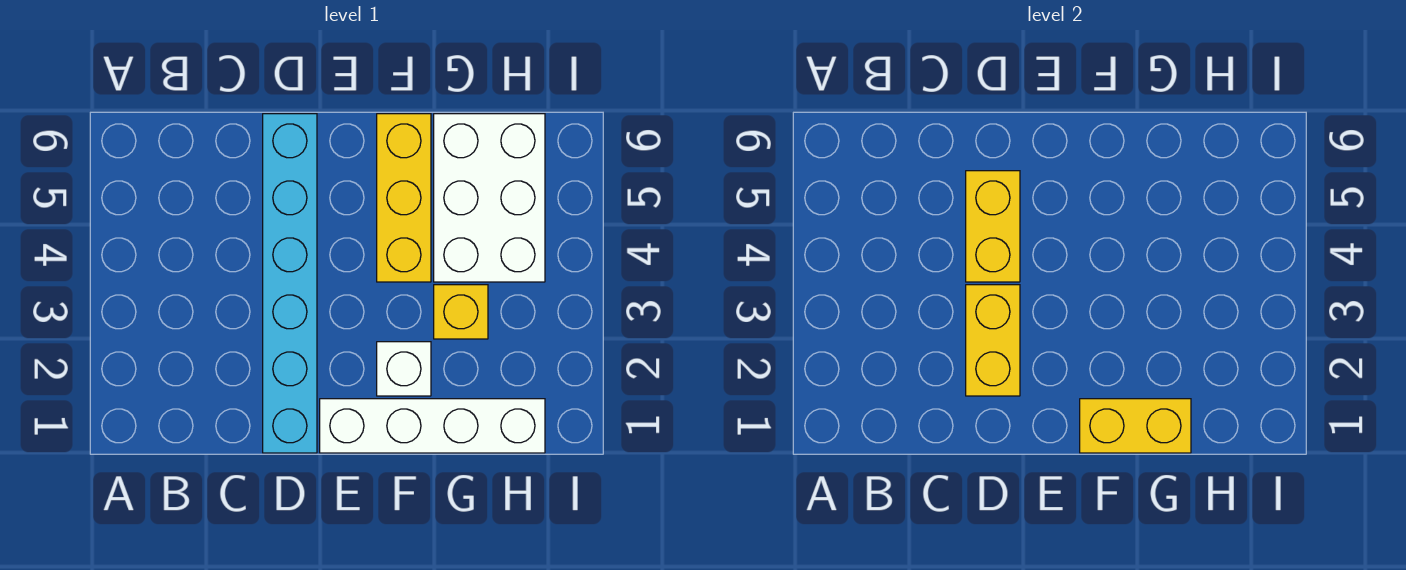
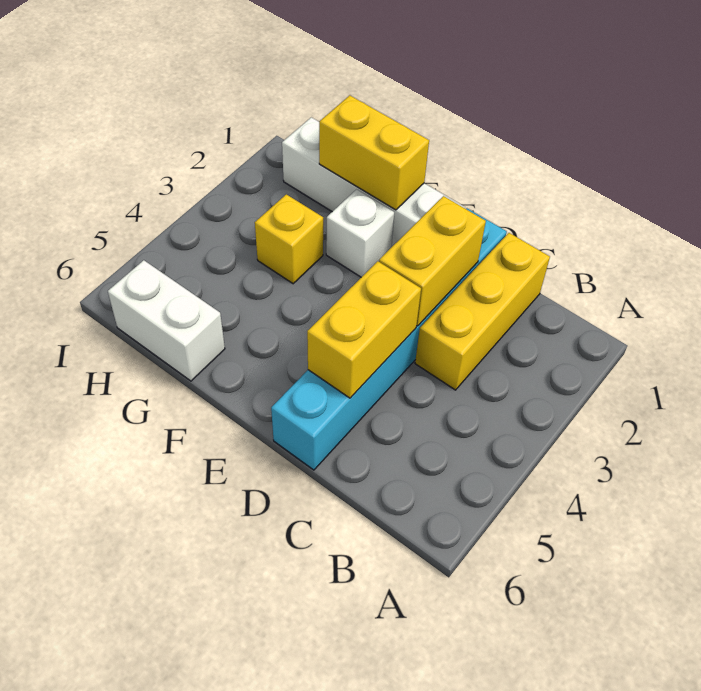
yellow 1x3 brick [377,114,431,282] -> yellow 1x3 brick moved to [415,233,550,390]
white 2x3 brick [434,114,545,282] -> white 1x2 brick [108,260,225,381]

